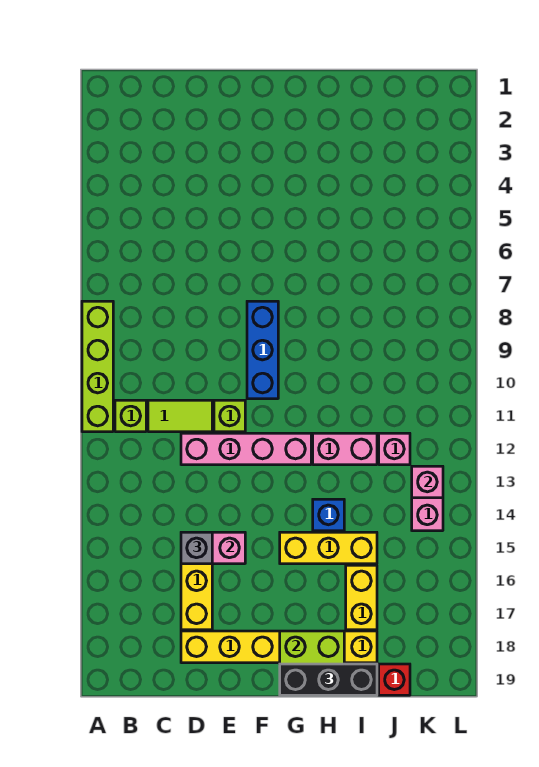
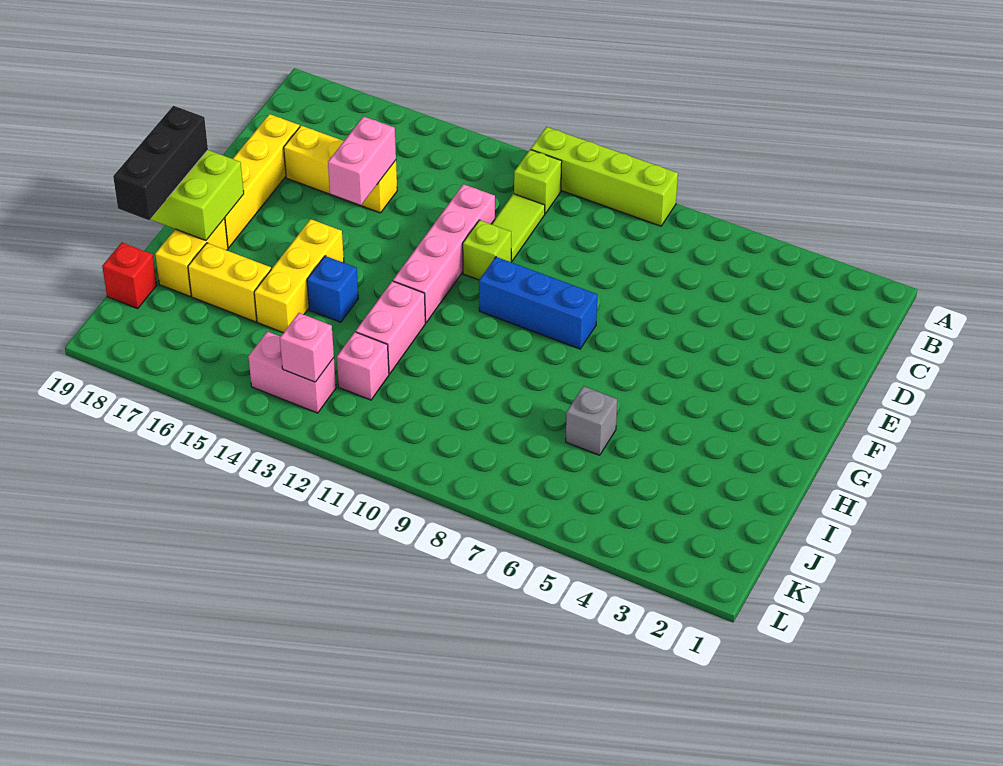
grey 1x1 brick [181,532,212,564] -> grey 1x1 brick moved to [566,386,617,455]

